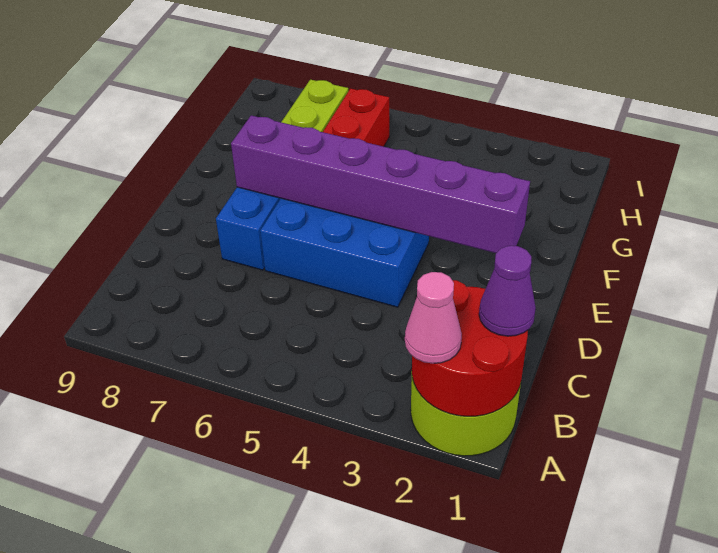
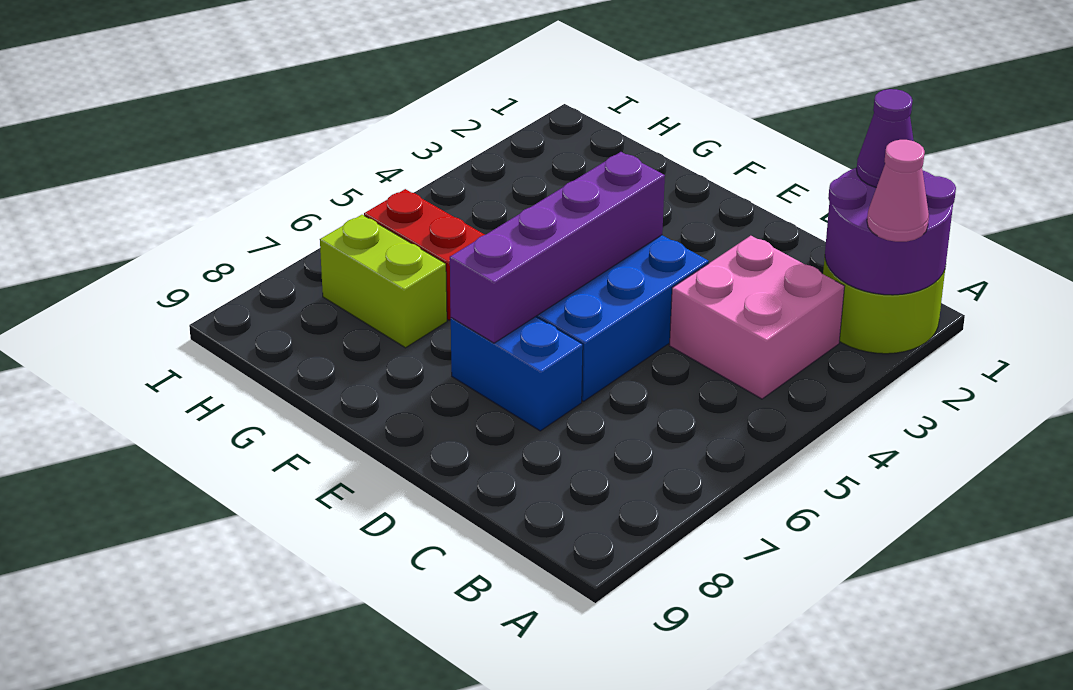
red 2x2 round brick [412,280,528,416] -> purple 2x2 round brick [825,168,956,295]
none -> pink 2x2 brick [669,236,845,399]
purple 1x6 brick [231,115,530,253] -> purple 1x4 brick [450,152,665,343]

